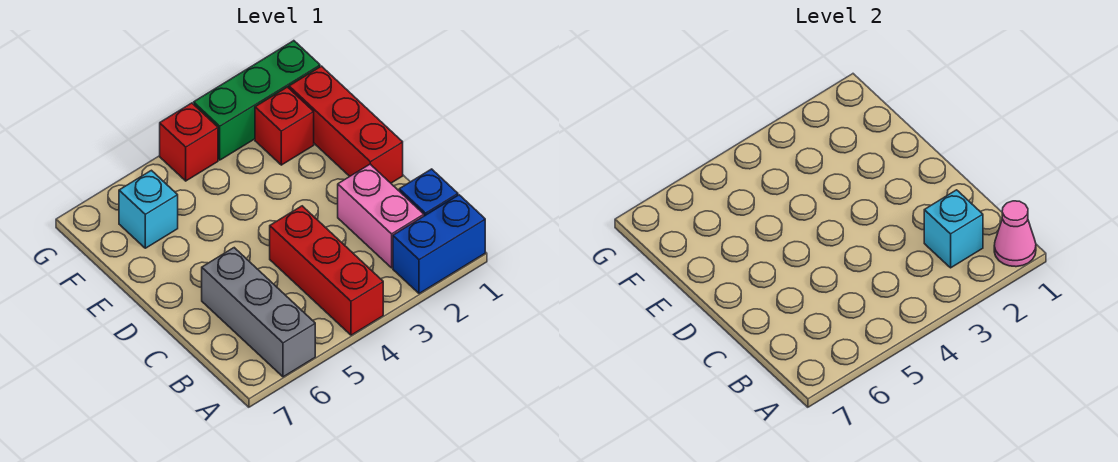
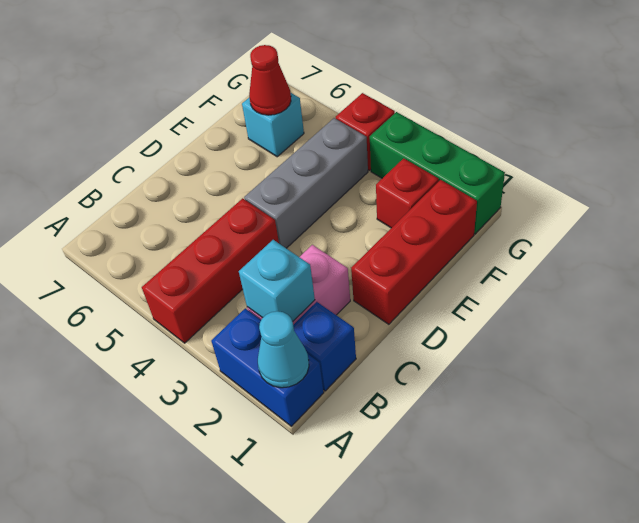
pink 1x1 cone [994,201,1036,267] -> cyan 1x1 cone [258,311,309,388]
grey 1x3 brick [202,248,315,377] -> grey 1x3 brick moved to [244,118,368,248]
none -> red 1x1 cone [249,45,291,115]

